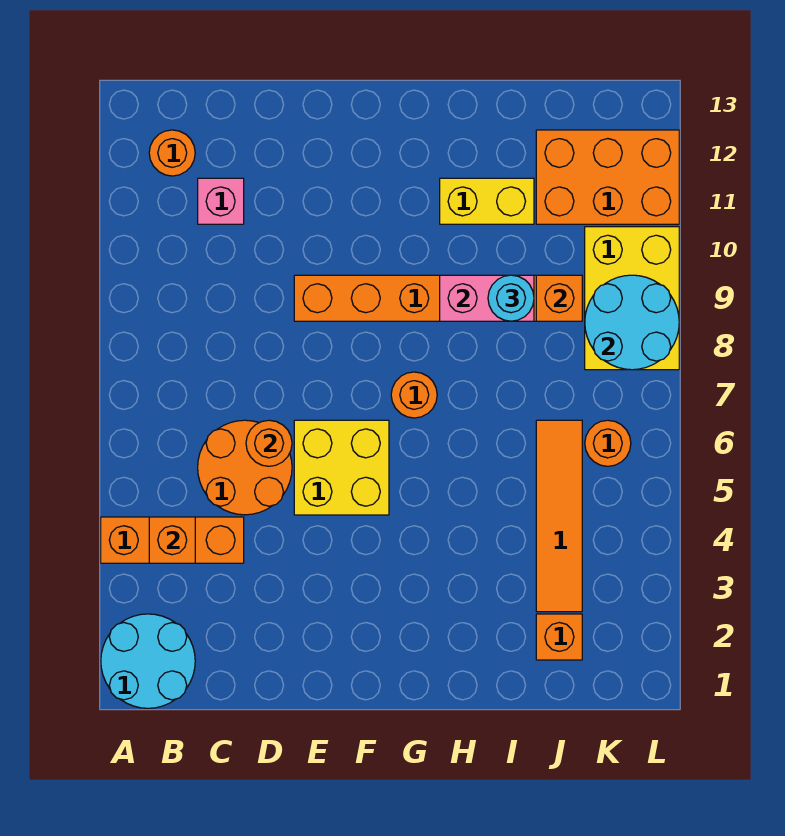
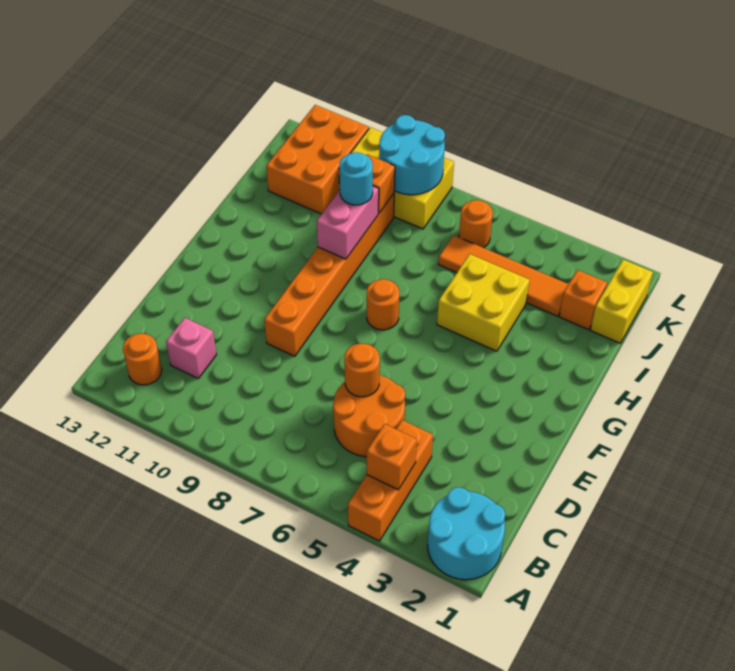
yellow 2x2 brick [294,420,389,515] -> yellow 2x2 brick moved to [437,254,530,351]
yellow 1x2 brick [440,178,534,224] -> yellow 1x2 brick moved to [591,260,653,343]

